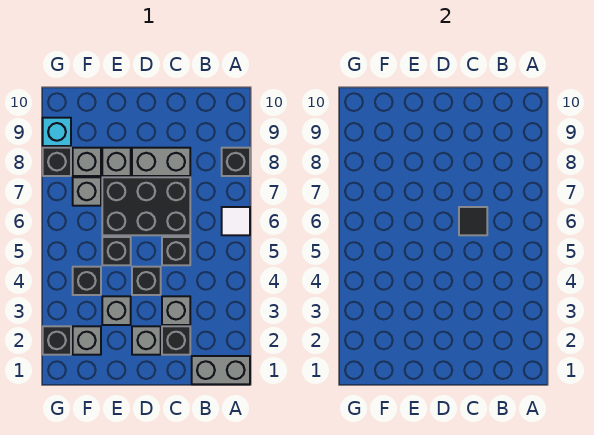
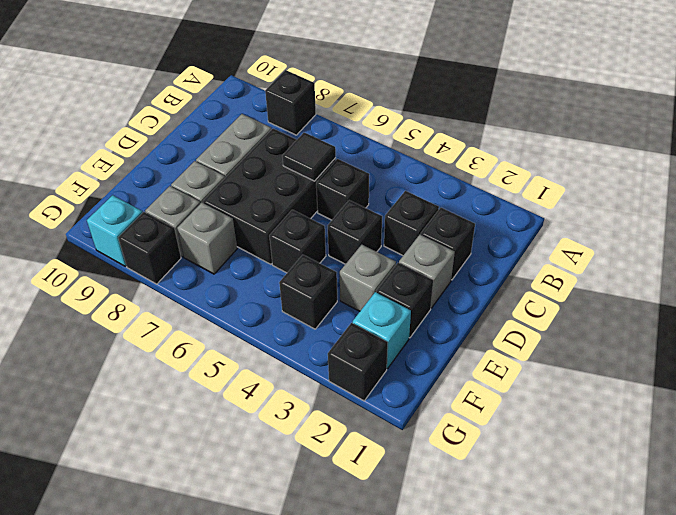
grey 1x2 brick [192,356,250,384] -> none
white 1x1 tile [222,207,250,235] -> none
grey 1x1 brick [162,296,190,325] -> black 1x1 brick [384,191,439,255]
none -> black 1x1 brick [376,263,433,338]
grey 1x1 brick [73,326,101,355] -> cyan 1x1 brick [353,292,411,369]

